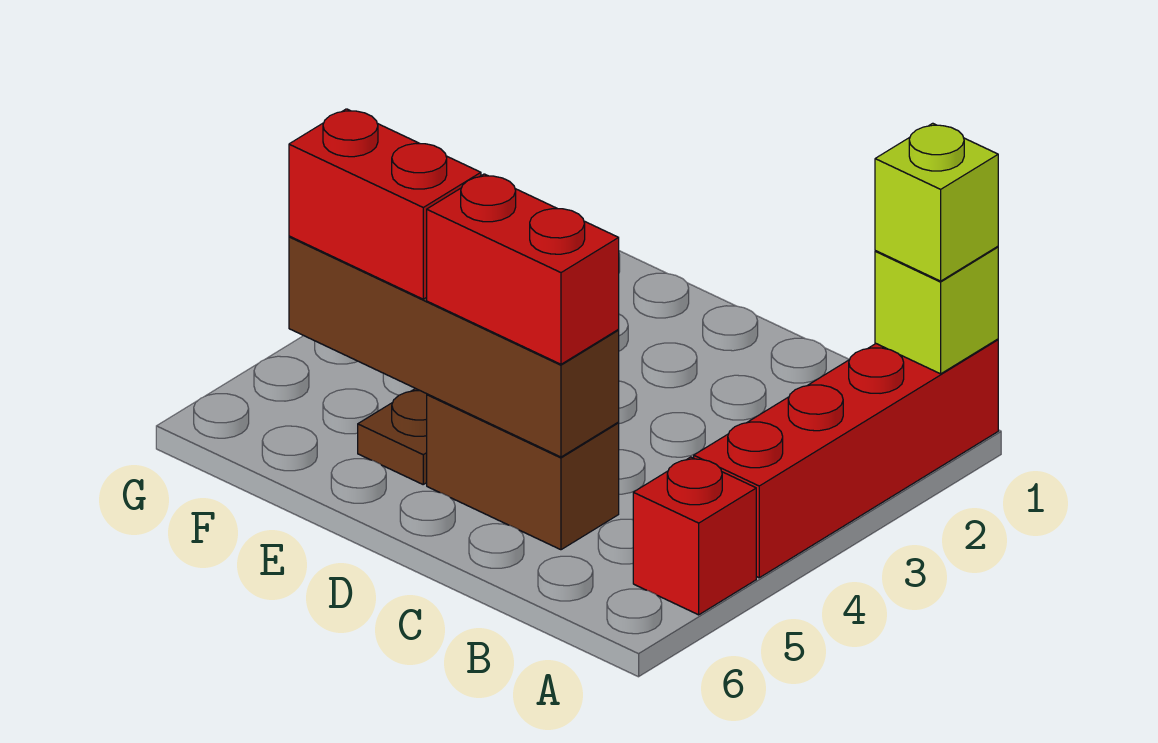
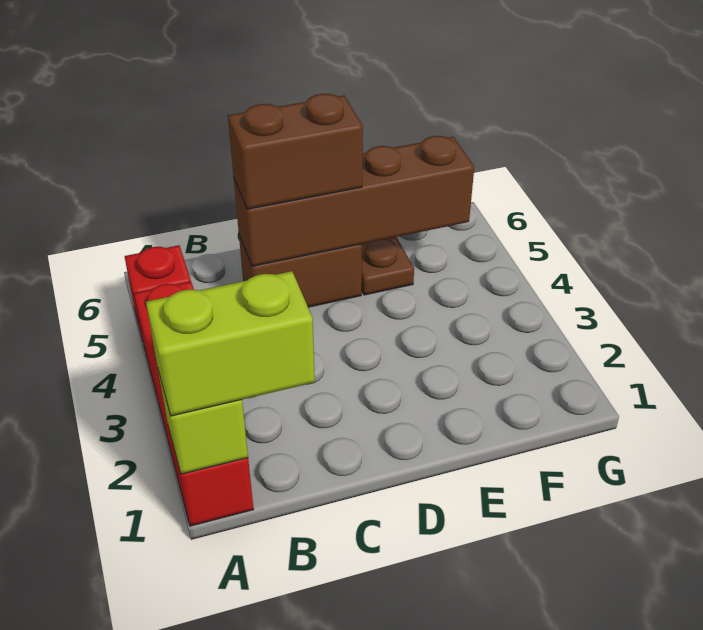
lime 1x1 brick [875,123,998,281] -> lime 1x2 brick [146,271,315,416]
red 1x2 brick [427,174,619,364] -> brown 1x2 brick [228,94,363,209]
red 1x2 brick [289,109,481,299] -> none

